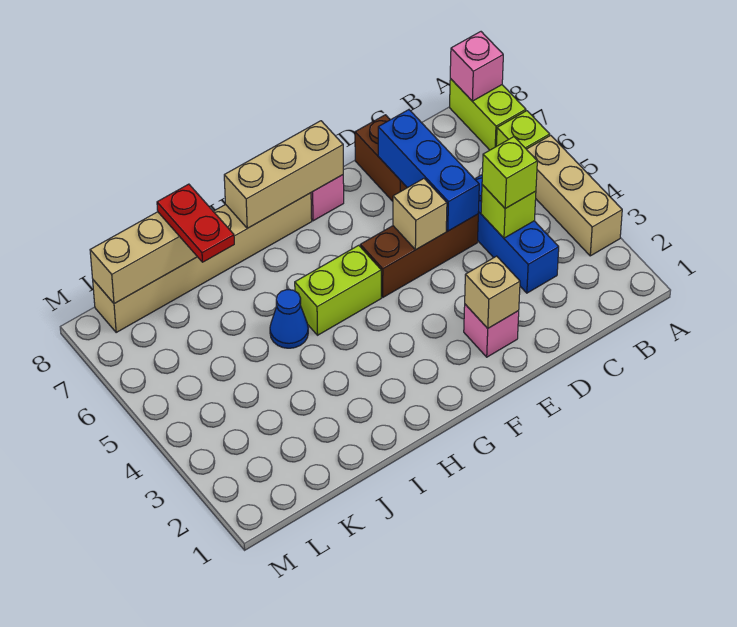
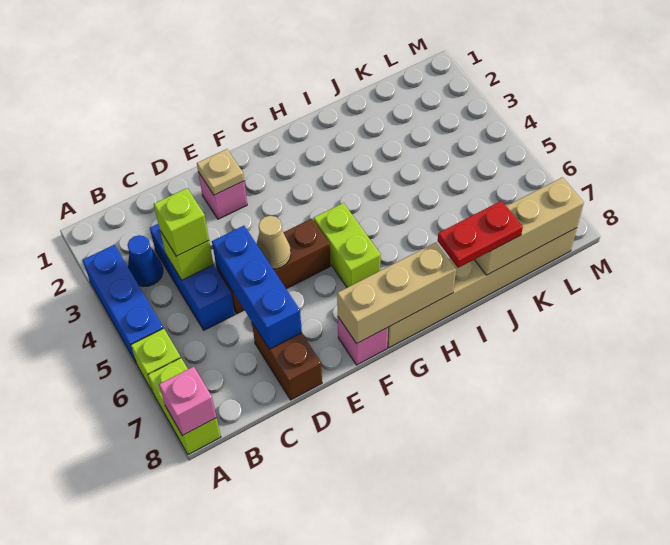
tan 1x3 brick [527,135,622,256] -> blue 1x3 brick [83,245,163,364]
tan 1x1 brick [465,256,520,328] -> tan 1x1 plate [197,149,244,195]
tan 1x1 brick [393,179,447,250] -> tan 1x1 cone [256,216,291,269]
lime 1x2 brick [295,245,381,335] -> lime 1x2 brick turned to [314,203,381,288]
blue 1x1 cone [270,290,308,348] -> blue 1x1 cone moved to [128,235,163,287]
red 1x2 plate [157,184,234,262] -> red 1x2 plate turned to [438,201,523,268]

